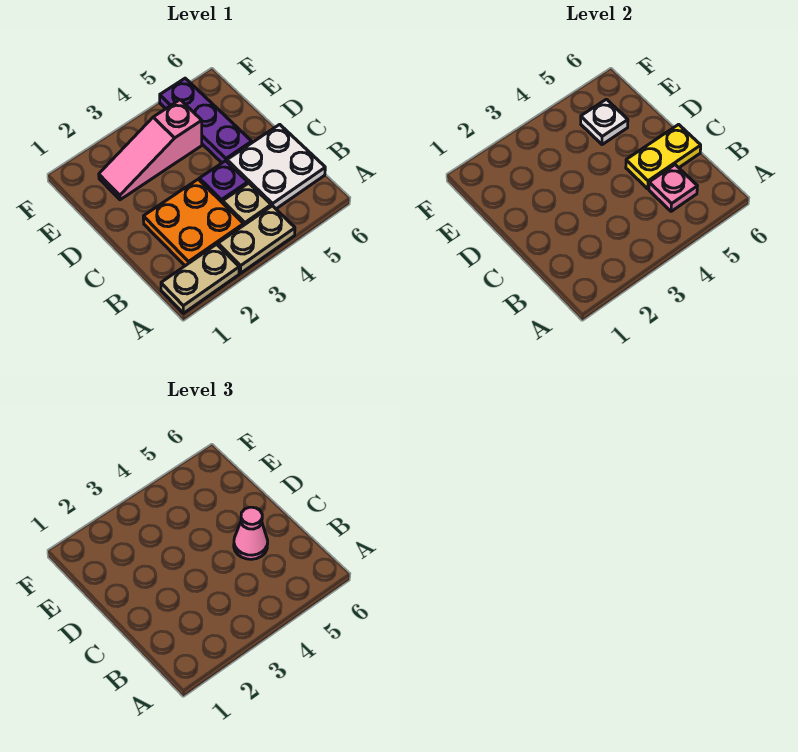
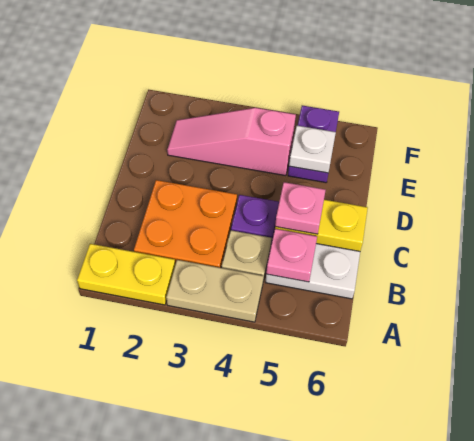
tan 1x2 plate [161,244,239,313] -> yellow 1x2 plate [77,244,175,305]
pink 1x1 cone [234,507,268,559] -> pink 1x1 plate [275,182,326,234]
purple 1x3 plate [160,78,252,163] -> purple 1x2 plate [288,105,339,183]

